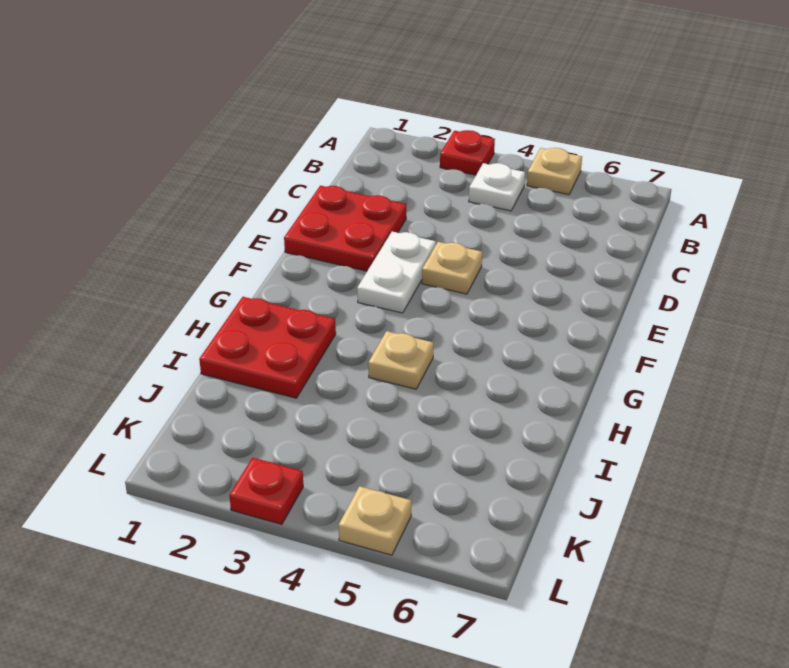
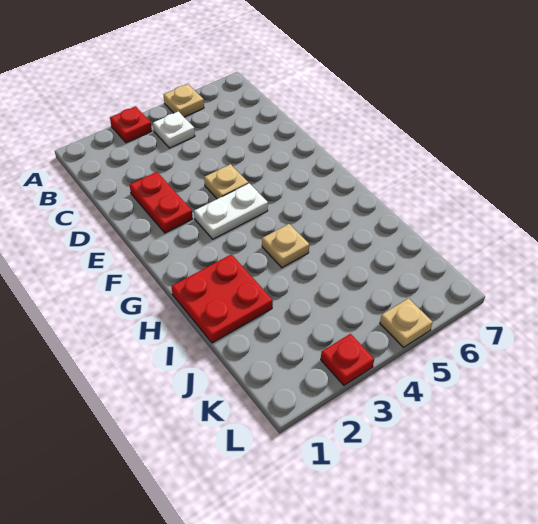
red 2x2 plate [284,186,406,271] -> red 1x2 plate [130,172,193,233]
white 1x2 plate [357,232,436,313] -> white 1x2 plate turned to [194,183,268,239]

